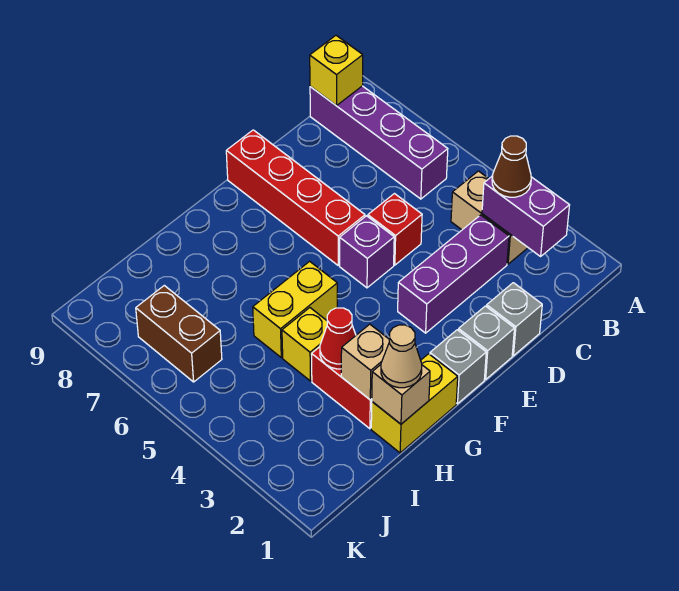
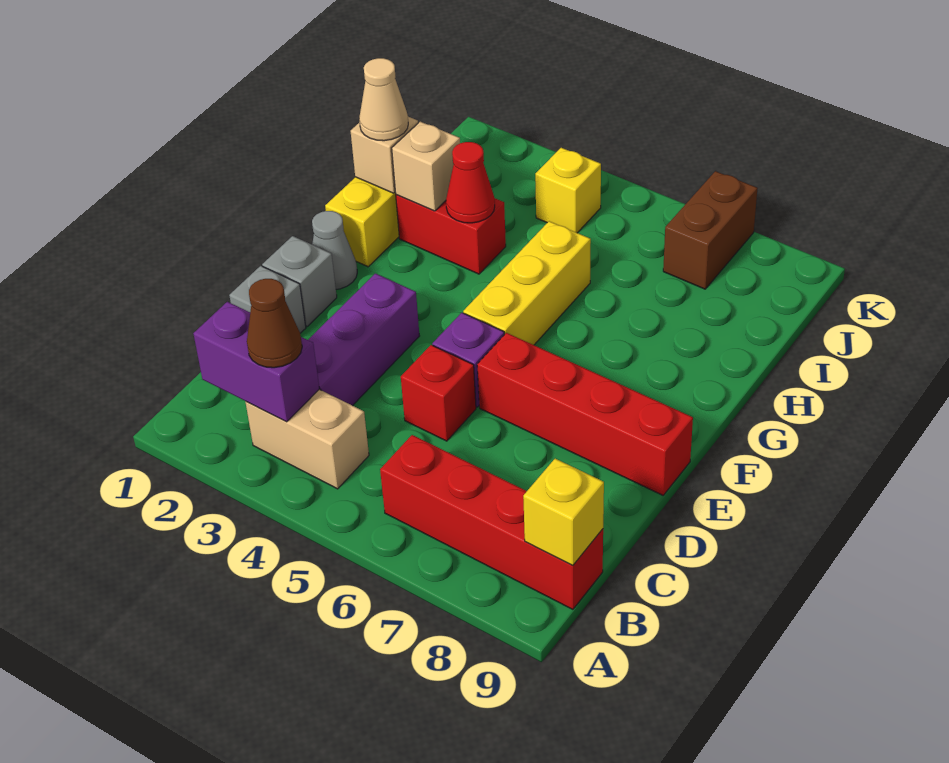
purple 1x4 brick [310,86,448,199] -> red 1x4 brick [380,435,603,609]
grey 1x1 brick [430,330,486,404] -> grey 1x1 cone [312,211,357,289]
yellow 1x2 brick [253,261,337,358] -> yellow 1x3 brick [463,221,591,345]
yellow 1x1 brick [282,308,327,381] -> yellow 1x1 brick moved to [535,148,601,233]
brown 1x2 brick [136,285,222,382] -> brown 1x2 brick turned to [663,171,758,289]

